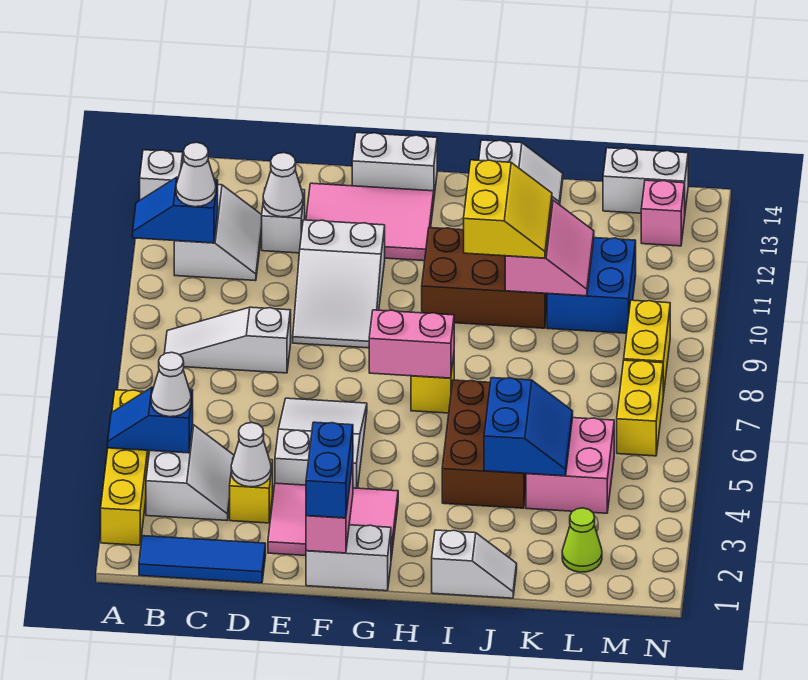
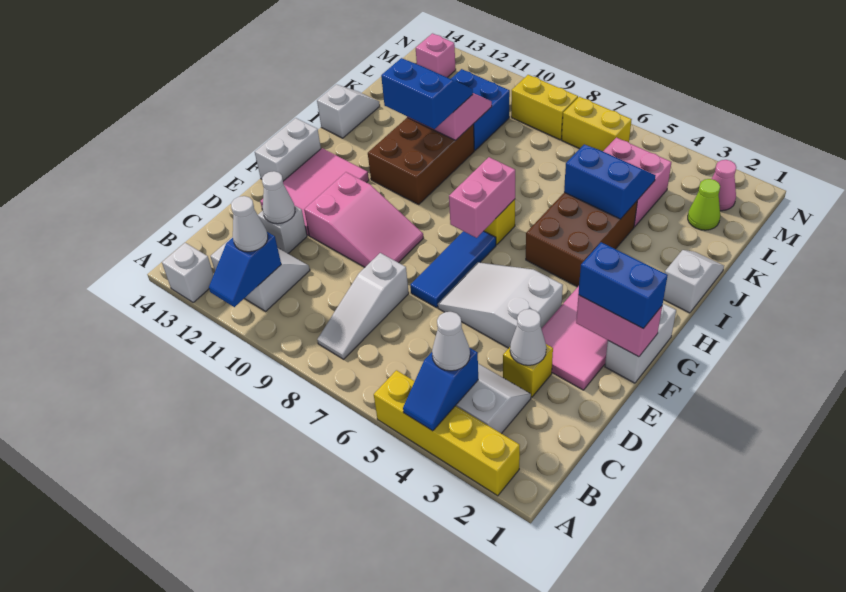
blue 1x3 tile [139,536,266,583] -> blue 1x3 tile moved to [410,231,496,308]
white 2x3 slope [293,220,385,348] -> pink 2x3 slope [304,172,423,267]
brown 2x3 brick [442,380,526,508] -> brown 2x3 brick turned to [526,192,637,287]
yellow 2x2 slope [464,160,552,258] -> blue 2x2 slope [381,58,473,129]
white 1x2 brick [603,148,688,213] -> none
none -> pink 1x1 cone [712,160,736,211]

